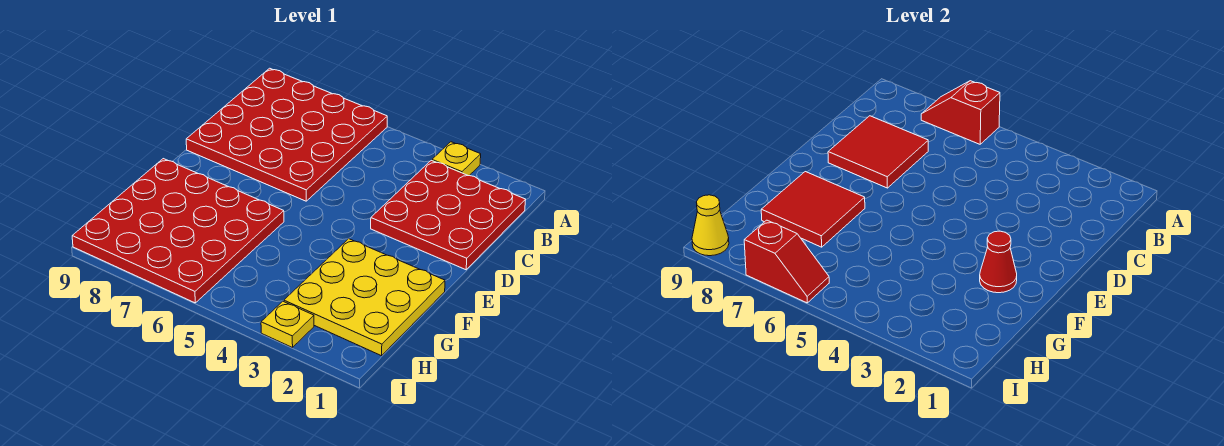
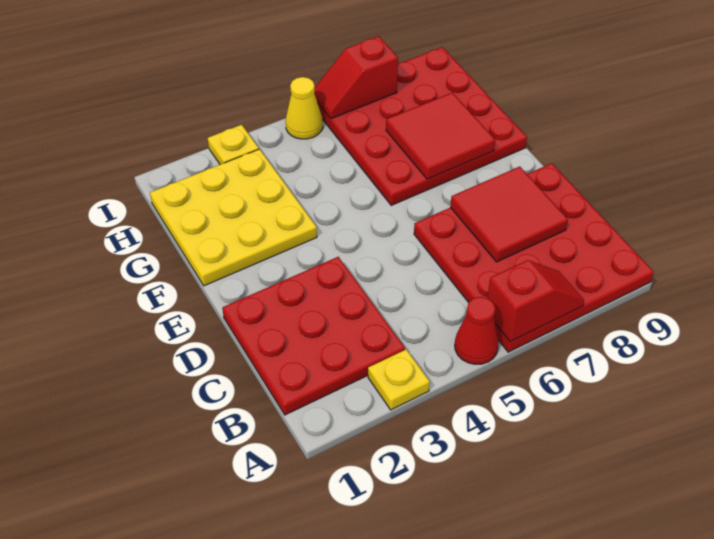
red 1x1 cone [980,231,1017,293] -> red 1x1 cone moved to [455,297,499,364]
yellow 1x1 cone [692,195,729,256] -> yellow 1x1 cone moved to [286,77,323,139]

